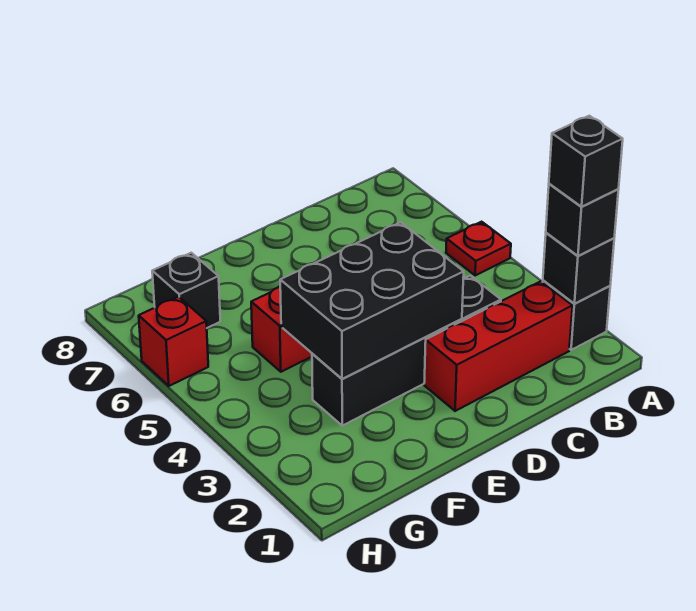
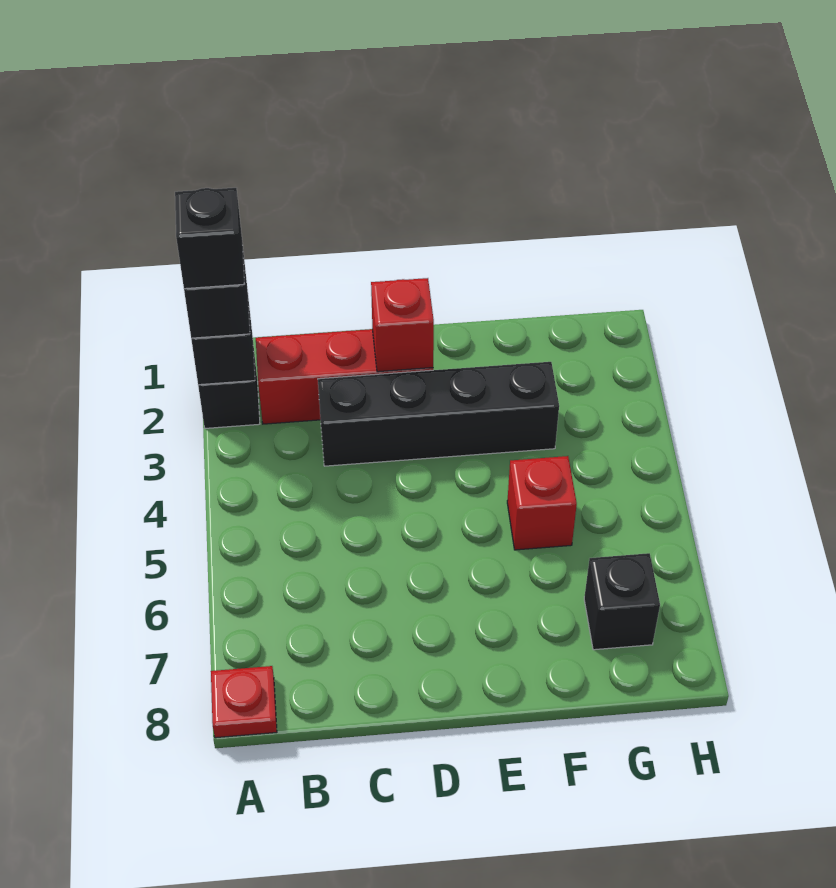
red 1x1 plate [446,222,511,275] -> red 1x1 plate moved to [211,666,277,738]
black 2x3 brick [280,222,464,379] -> none
red 1x1 brick [139,297,208,386] -> red 1x1 brick moved to [371,278,434,372]

